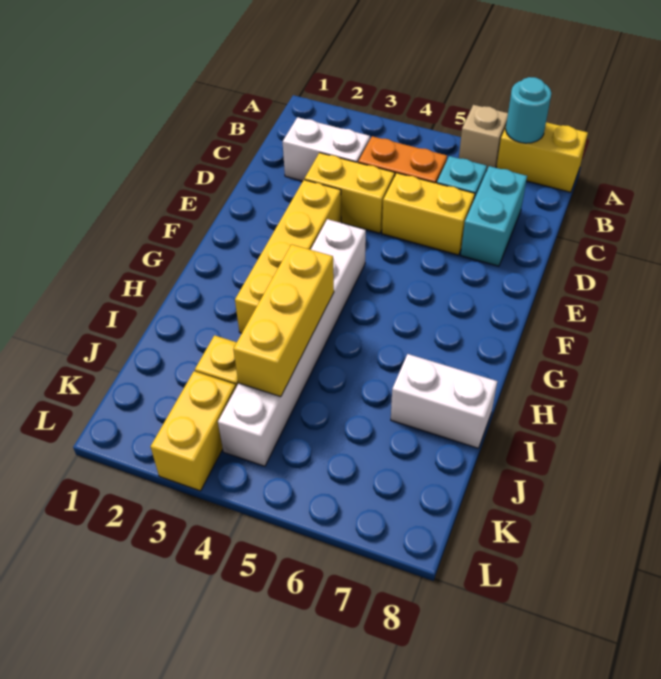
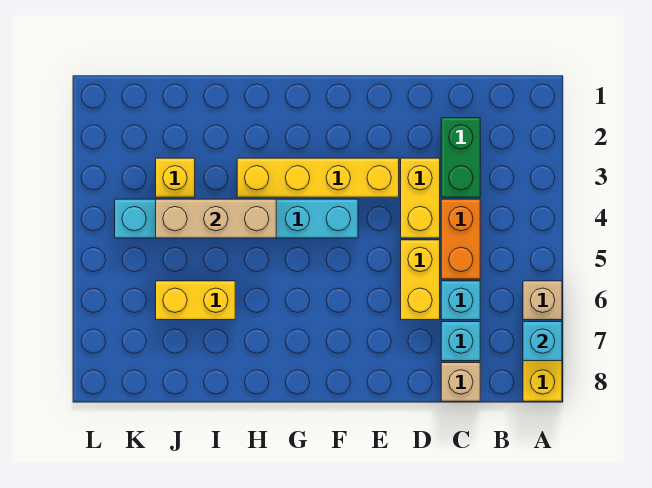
cyan 1x1 round brick [506,77,551,143] -> cyan 1x1 brick [523,322,562,361]
white 1x2 brick [283,117,370,181] -> green 1x2 brick [441,118,480,197]
cyan 1x2 brick [461,166,527,266] -> cyan 1x1 brick [441,322,480,361]
none -> tan 1x1 brick [441,363,480,401]
white 1x6 brick [218,219,366,466] -> cyan 1x6 brick [115,199,358,238]
yellow 1x3 brick [233,244,334,397] -> tan 1x3 brick [156,199,276,238]
white 1x2 brick [391,354,497,448] -> none
yellow 1x2 brick [151,371,236,491] -> yellow 1x2 brick moved to [156,281,235,320]

